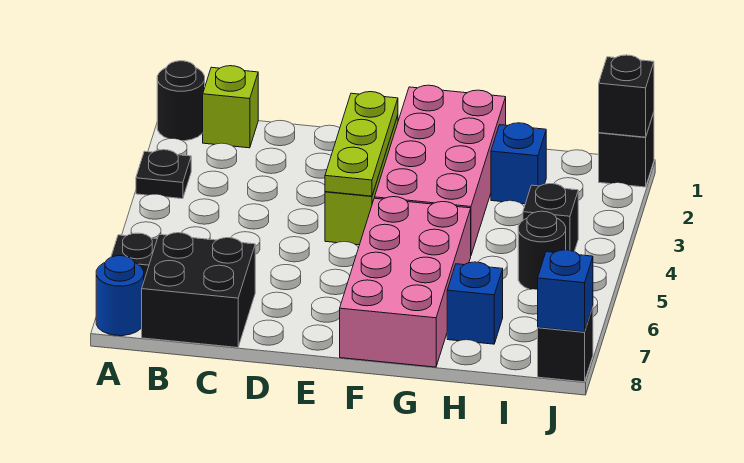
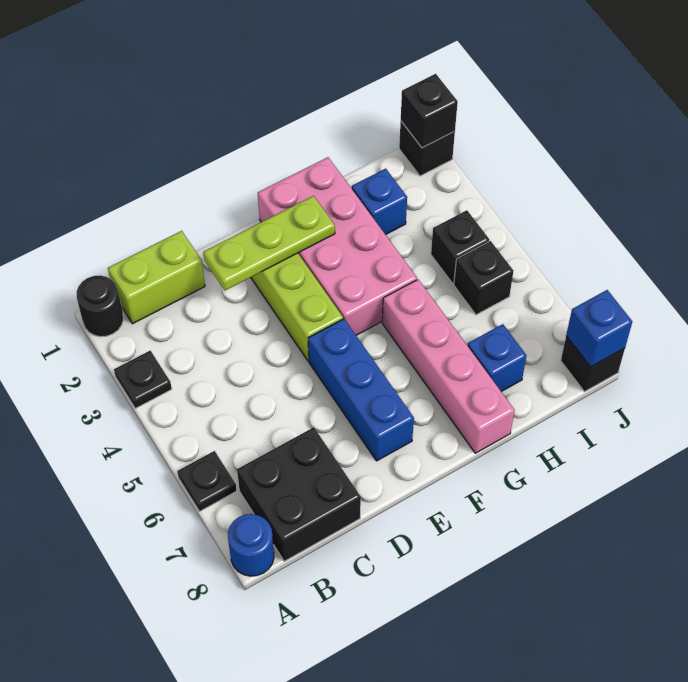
lime 1x1 brick [203,66,258,148] -> lime 1x2 brick [108,231,205,324]
lime 1x3 plate [325,92,398,196] -> lime 1x3 plate turned to [203,196,335,290]
none -> blue 1x3 brick [308,319,414,461]
pink 2x4 brick [340,197,471,367] -> pink 1x4 brick [382,280,515,453]
black 1x1 round brick [518,211,566,289] -> black 1x1 brick [454,241,514,315]

